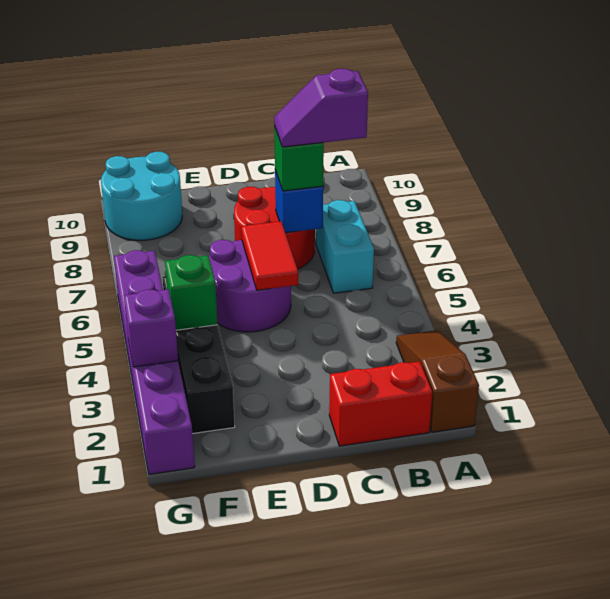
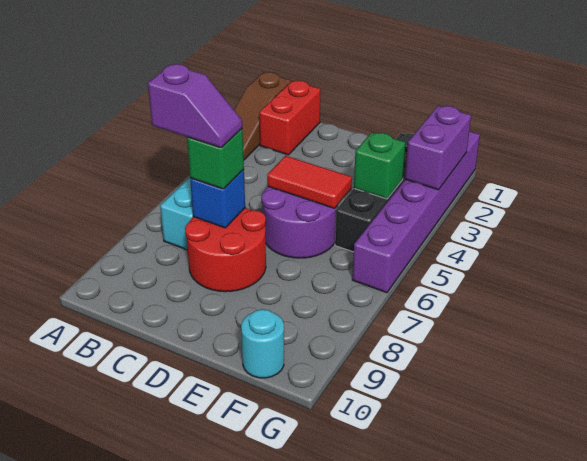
red 1x2 brick [329,362,432,446] -> red 1x2 brick turned to [259,81,321,155]
red 1x2 tile [241,221,298,290] -> red 1x2 tile turned to [267,156,352,208]
cyan 2x2 round brick [101,152,182,240] -> cyan 1x1 round brick [241,309,284,378]
purple 1x1 brick [124,289,178,367] -> purple 1x2 brick [405,106,471,190]

